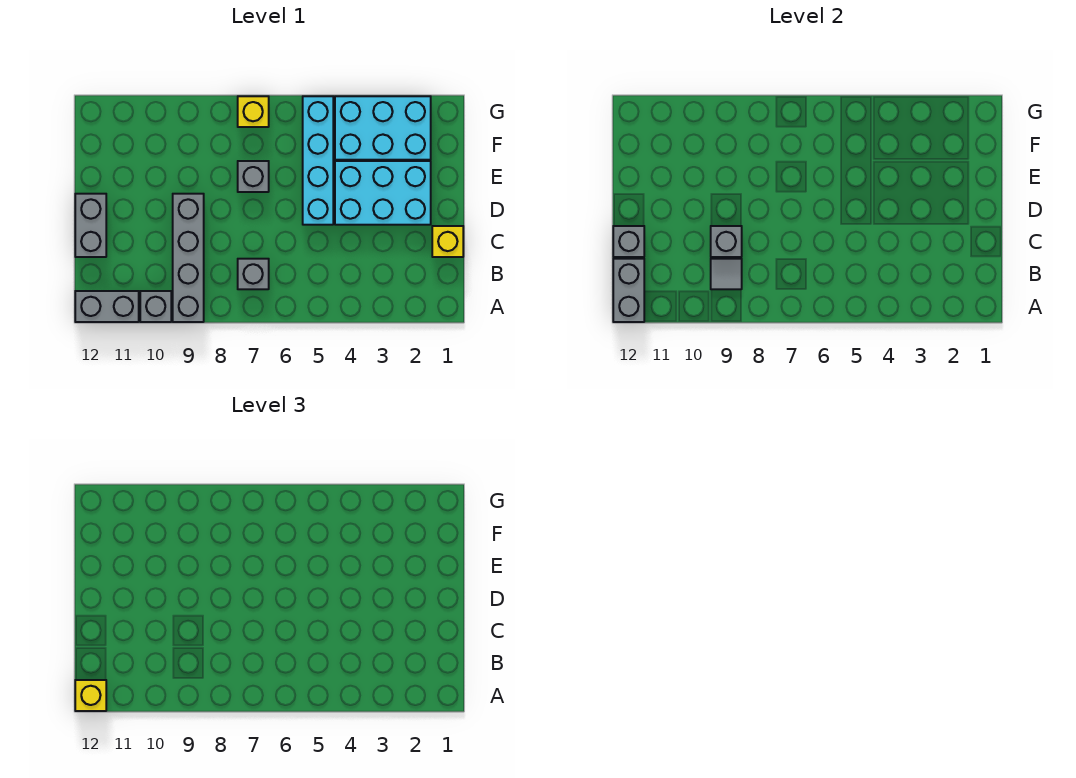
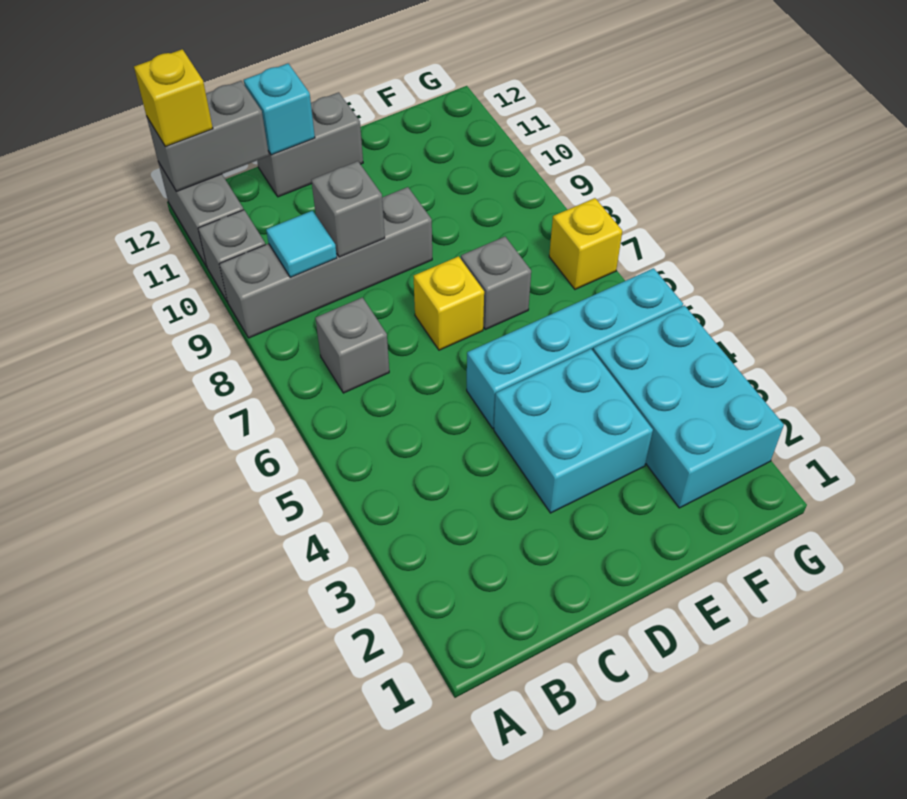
grey 1x1 tile [711,259,742,289] -> cyan 1x1 tile [266,211,337,277]
yellow 1x1 brick [432,226,463,257] -> yellow 1x1 brick moved to [414,256,484,350]
grey 1x1 brick [613,226,644,257] -> cyan 1x1 brick [244,64,315,155]
cyan 2x3 brick [335,161,431,225] -> cyan 2x2 brick [494,349,653,513]

